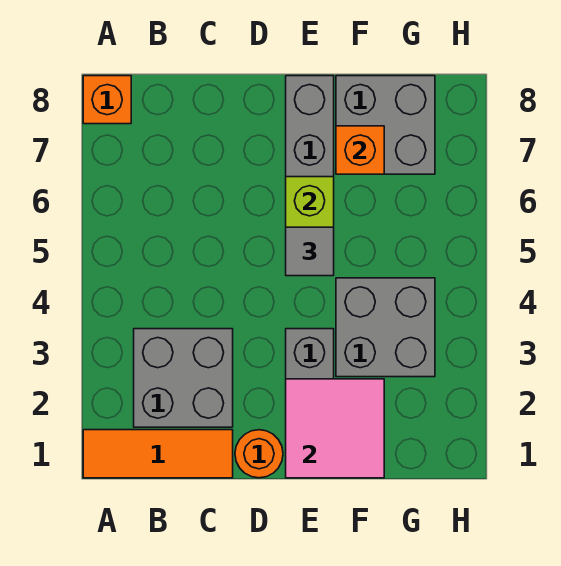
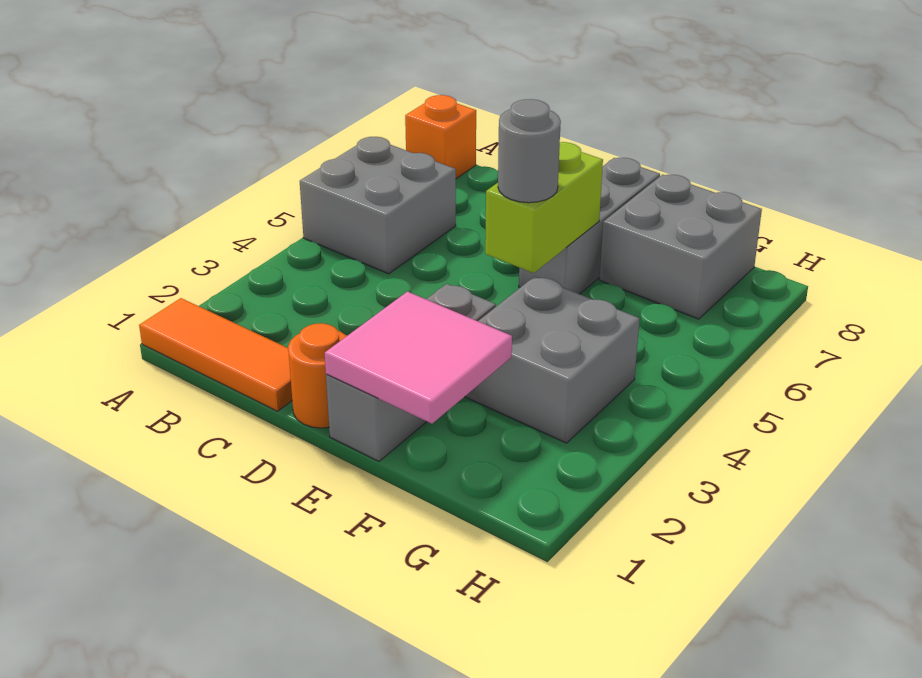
grey 2x2 brick [134,329,233,427] -> grey 2x2 brick moved to [300,137,456,274]
grey 1x1 tile [286,227,334,276] -> grey 1x1 round brick [498,99,561,203]
orange 1x1 brick [336,126,384,174] -> none

